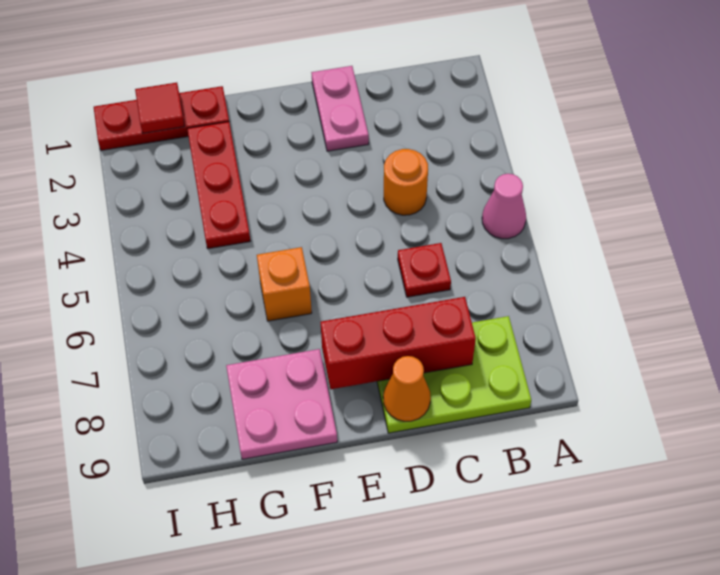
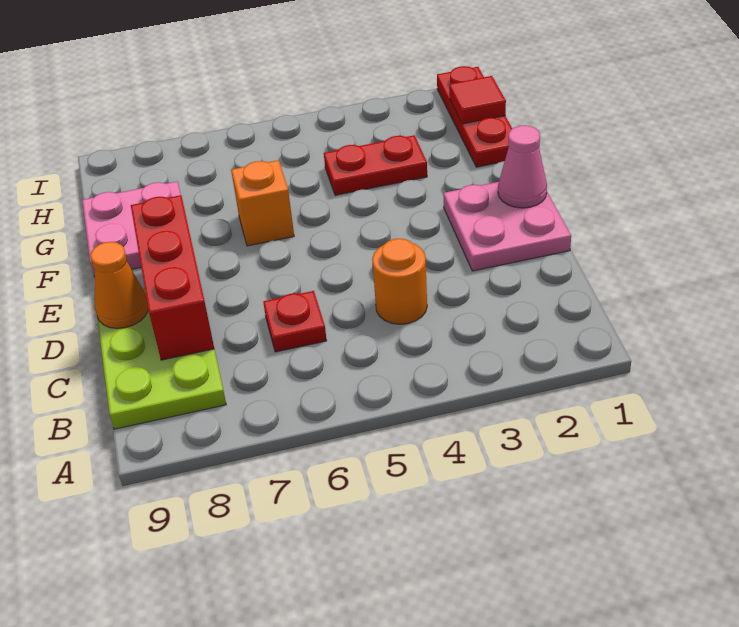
pink 1x1 cone [482,174,526,239] -> pink 1x1 cone moved to [498,125,547,208]
pink 1x2 plate [311,66,369,151] -> pink 2x2 plate [443,182,571,271]
red 1x3 plate [187,122,250,249] -> red 1x2 plate [324,135,427,195]

